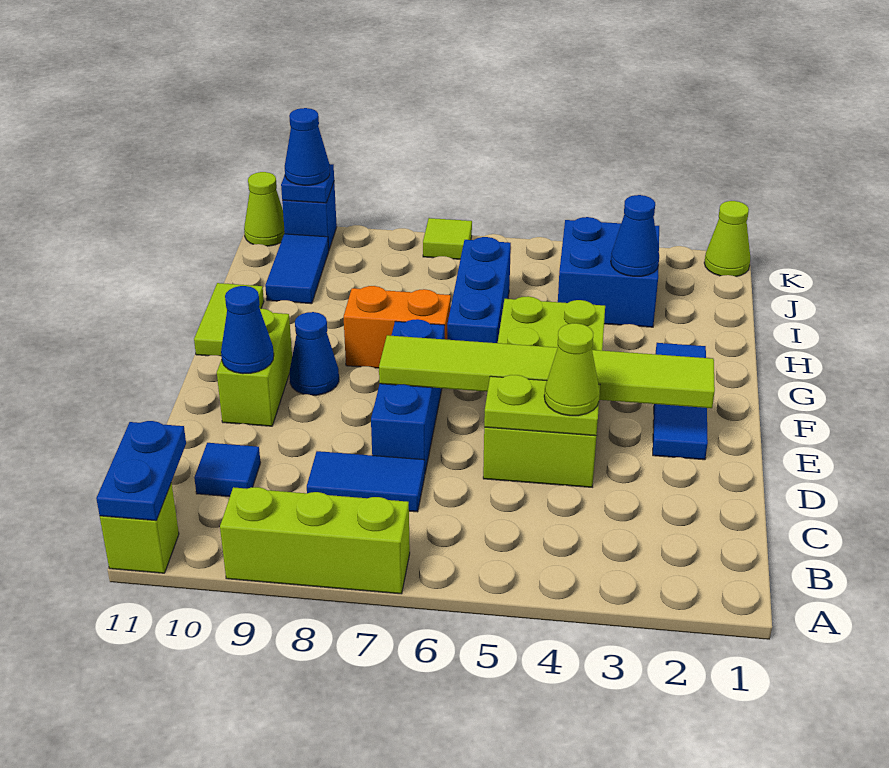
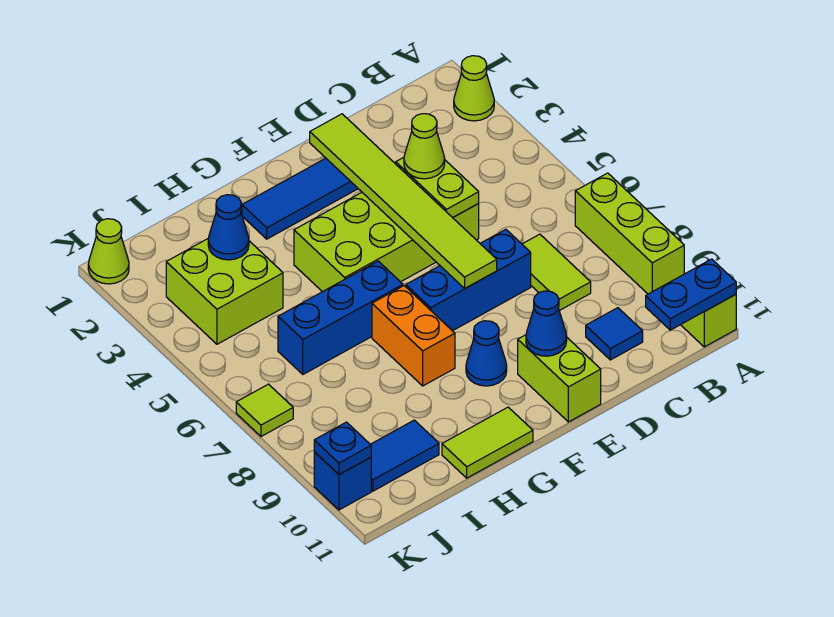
blue 1x2 tile [307,451,425,512] -> lime 1x2 tile [522,234,591,311]
lime 1x2 brick [217,308,292,426] -> lime 1x2 brick turned to [518,335,601,422]
blue 2x2 brick [558,217,659,327] -> lime 2x2 brick [166,239,283,344]
blue 1x1 cone [285,108,330,185] -> none
lime 1x1 cone [244,172,285,246] -> lime 1x1 cone moved to [454,56,494,121]

